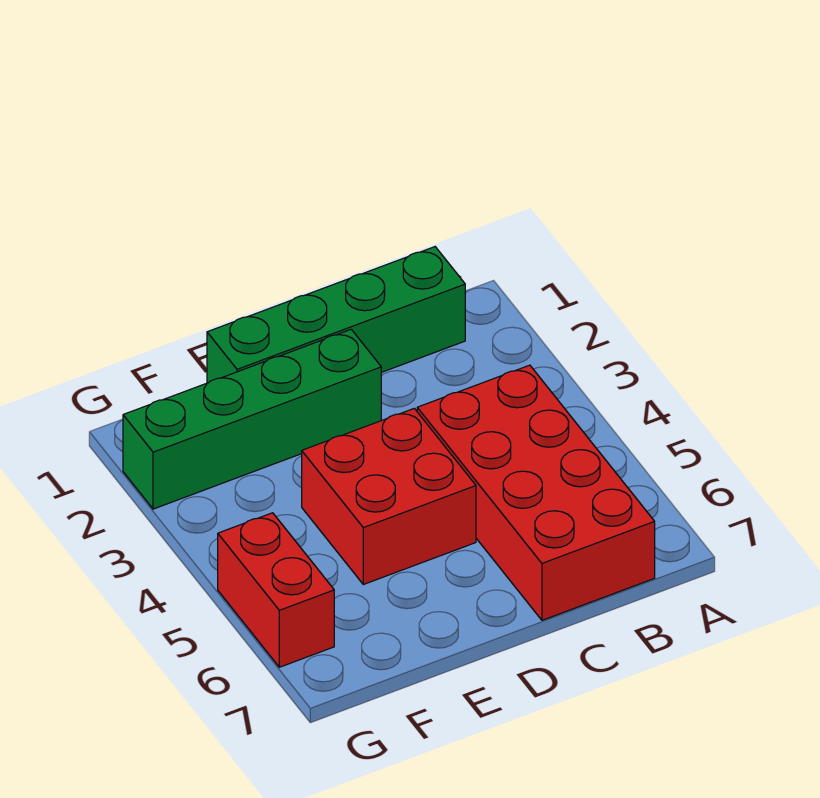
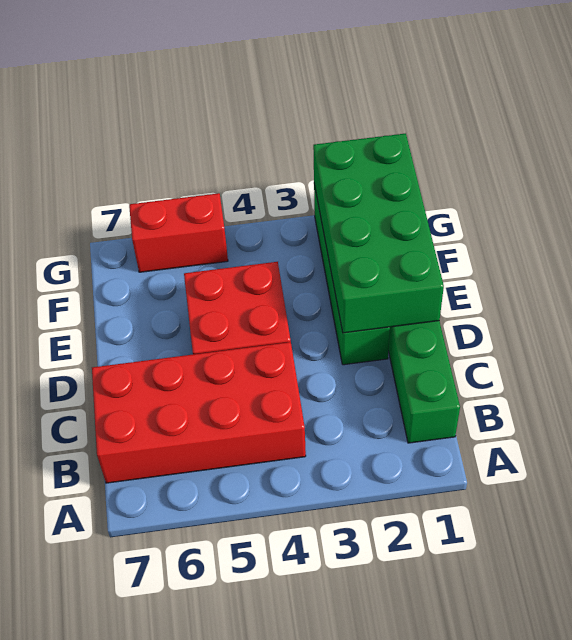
none -> green 2x4 brick [313,133,444,333]

